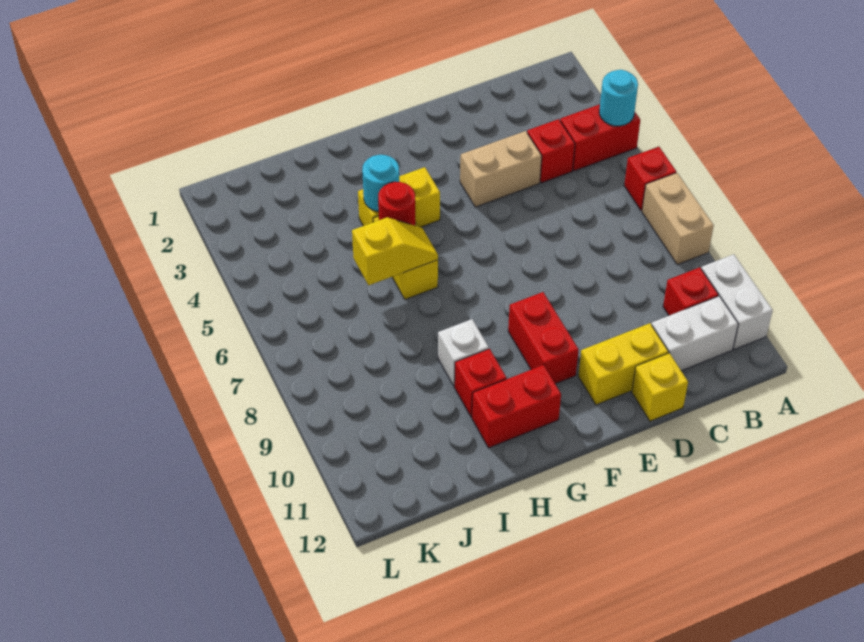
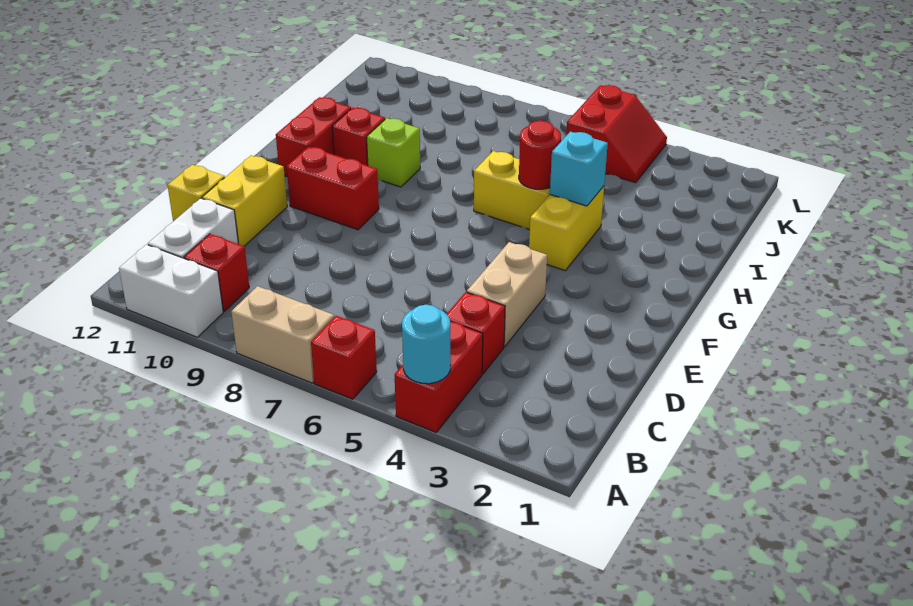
cyan 1x1 round brick [362,155,399,212] -> cyan 1x1 brick [550,132,608,206]
yellow 1x2 slope [352,217,438,286] -> none
white 1x1 brick [438,319,489,387] -> lime 1x1 brick [367,118,420,187]
none -> red 2x2 slope [566,85,667,183]

